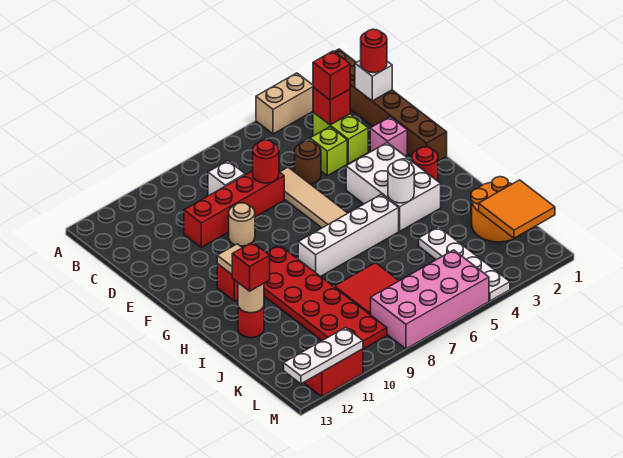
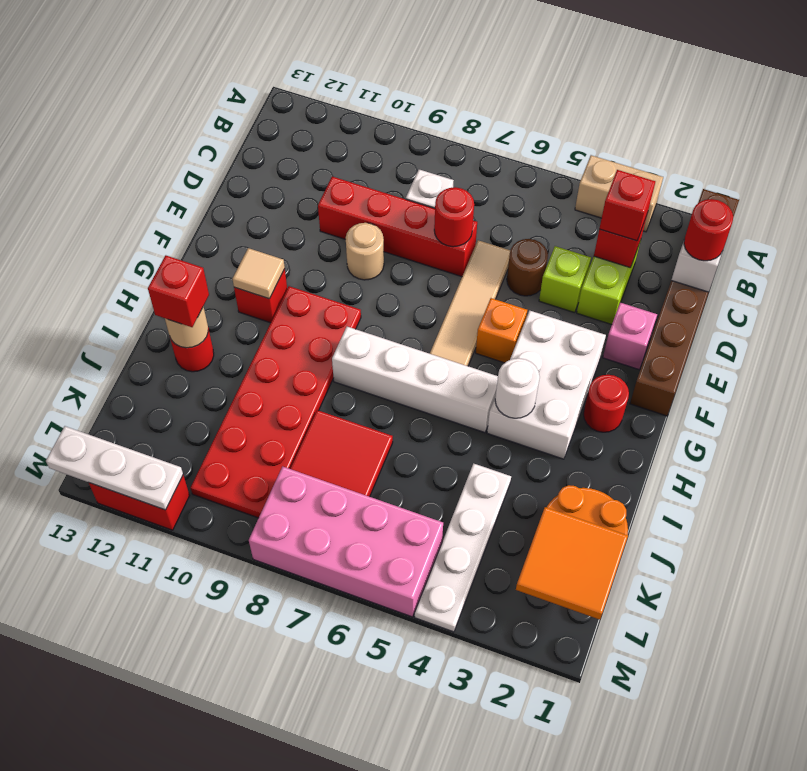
none -> orange 1x1 brick [476,298,527,363]

